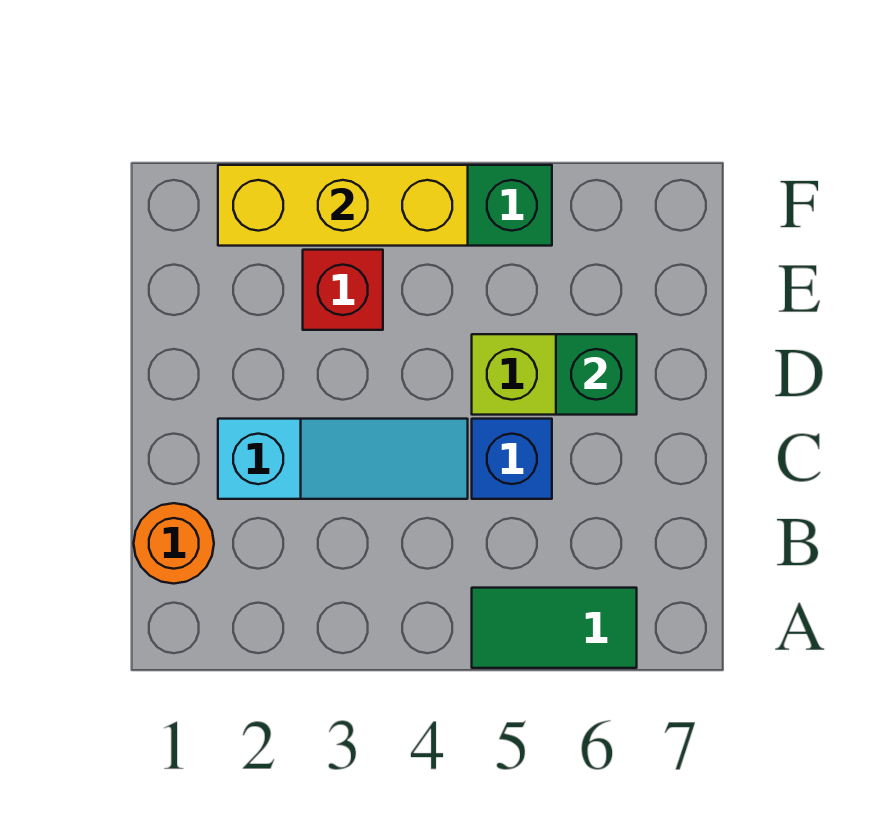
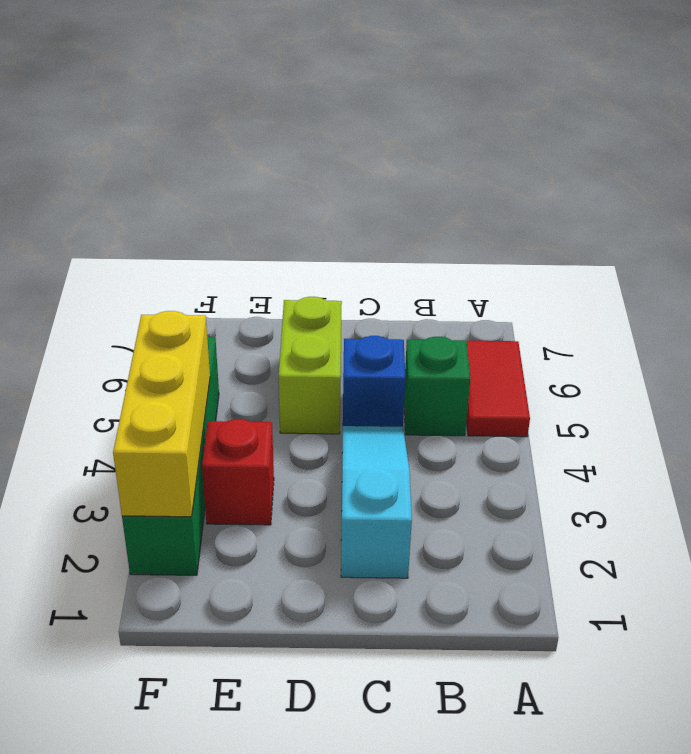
green 1x2 tile [472,588,637,668] -> red 1x2 tile [466,341,530,437]
orange 1x1 round brick [134,503,214,584] -> none
green 1x1 brick [556,334,637,415] -> green 1x1 brick moved to [404,337,470,436]

